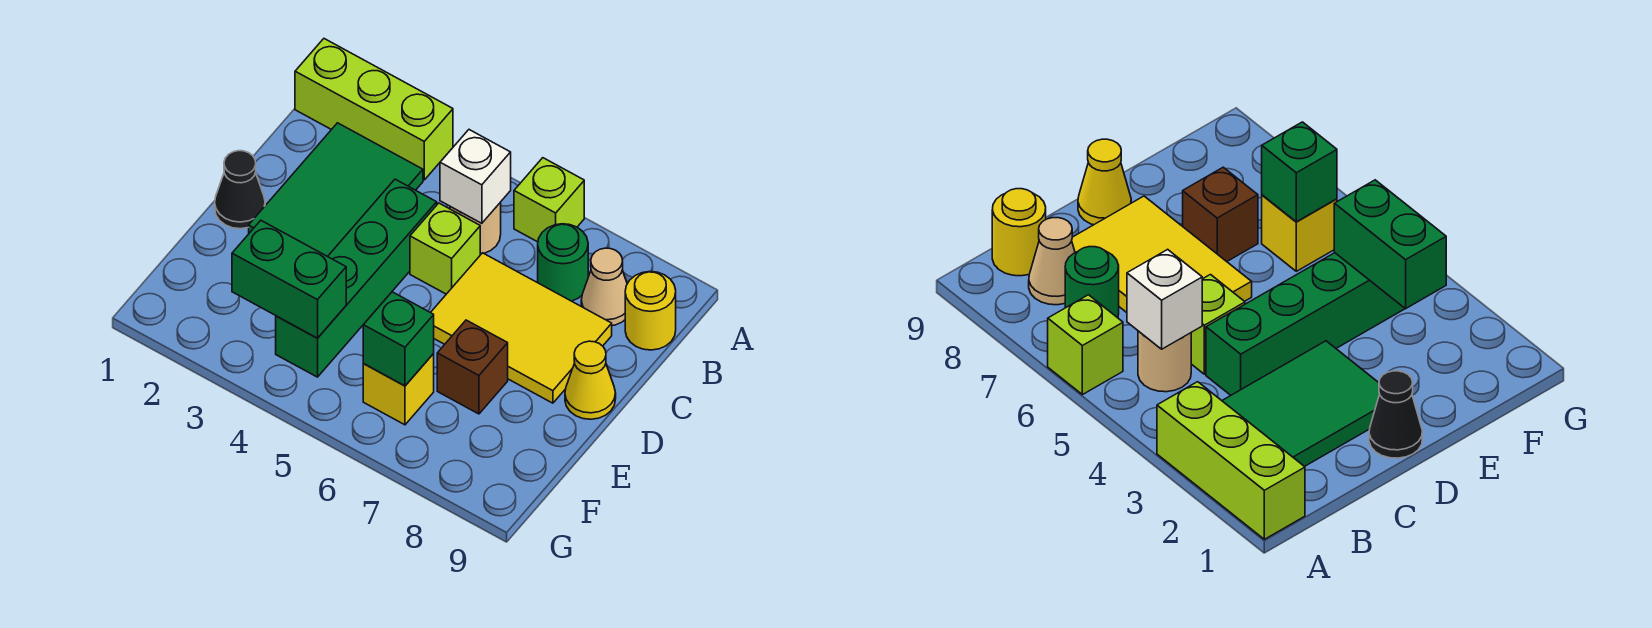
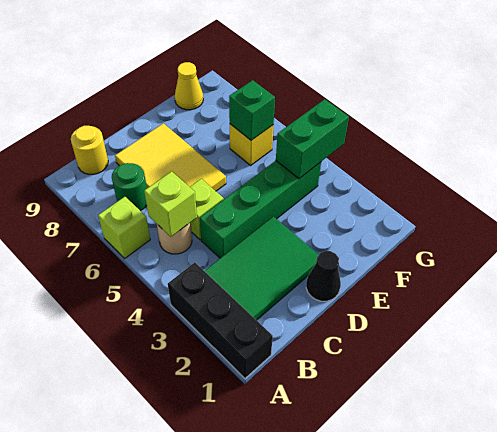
lime 1x3 brick [295,39,453,180] -> black 1x3 brick [168,262,273,378]
white 1x1 brick [440,130,511,223] -> lime 1x1 brick [144,171,197,237]
tan 1x1 cone [581,248,627,326] -> none
yellow 1x1 cone [565,341,616,419] -> yellow 1x1 cone moved to [175,62,203,110]
brown 1x1 brick [437,320,508,414] -> none
green 1x2 brick [232,221,346,338] -> green 1x2 brick turned to [276,99,349,179]

